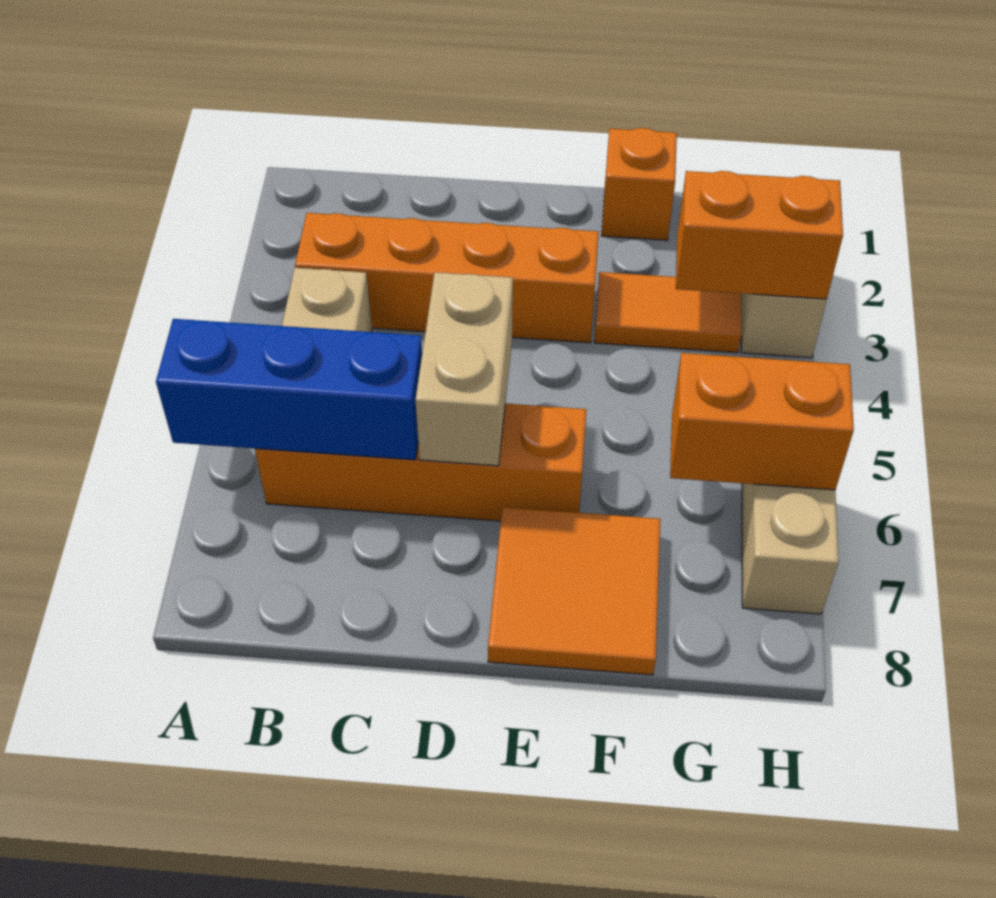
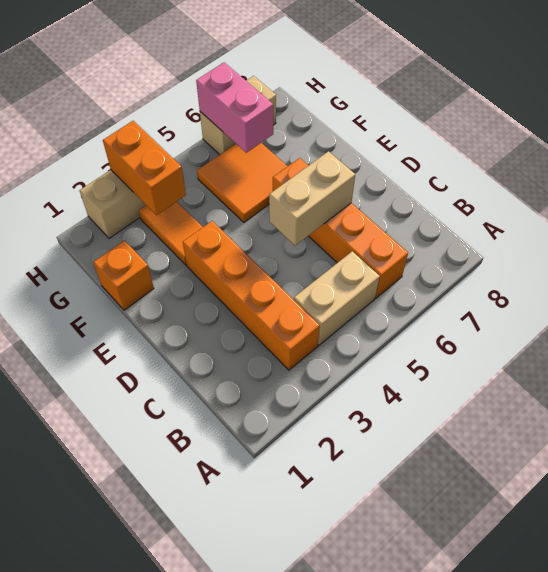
blue 1x3 brick [156,319,422,460] -> none
orange 2x2 tile [488,507,660,675] -> orange 2x2 tile moved to [197,143,287,222]
orange 1x2 brick [670,353,854,490] -> pink 1x2 brick [196,63,273,153]

